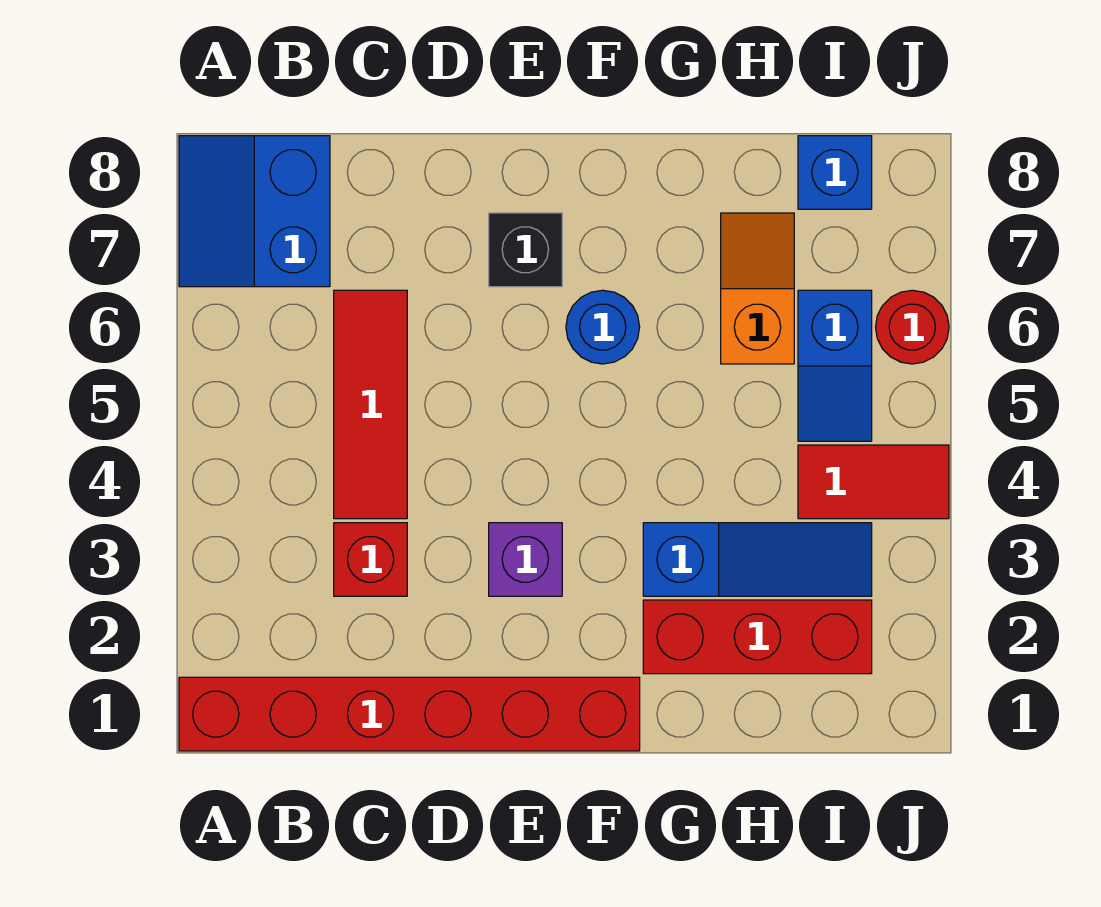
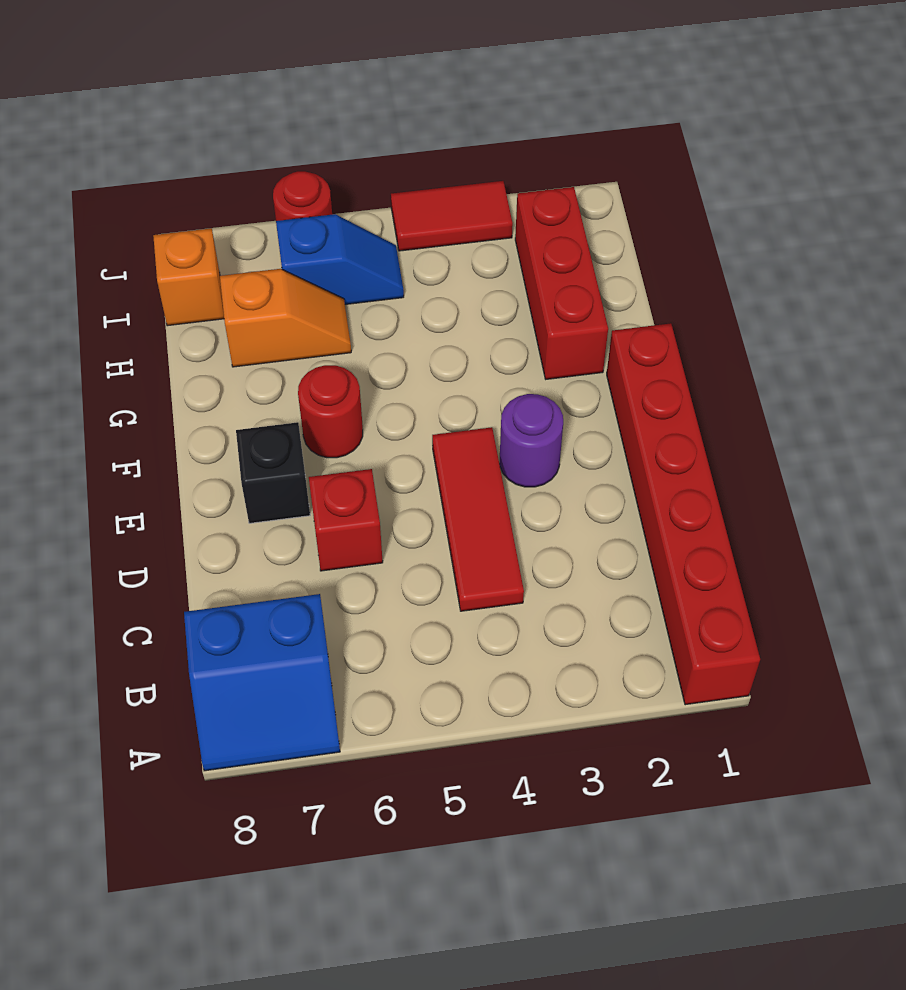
red 1x1 brick [334,523,407,596] -> red 1x1 brick moved to [309,469,383,571]
red 1x3 tile [334,290,407,519] -> red 1x3 tile turned to [432,427,524,611]
purple 1x1 brick [489,523,562,596] -> purple 1x1 round brick [500,394,563,487]
blue 1x1 round brick [566,290,640,364] -> red 1x1 round brick [298,365,363,458]
blue 1x3 slope [643,523,872,596] -> none
orange 1x2 slope [721,213,794,364] -> orange 1x2 slope turned to [220,269,351,367]
red 1x2 tile [798,445,949,519] -> red 1x2 tile turned to [391,181,513,251]
blue 1x1 brick [798,136,872,209] -> orange 1x1 brick [153,228,224,326]

